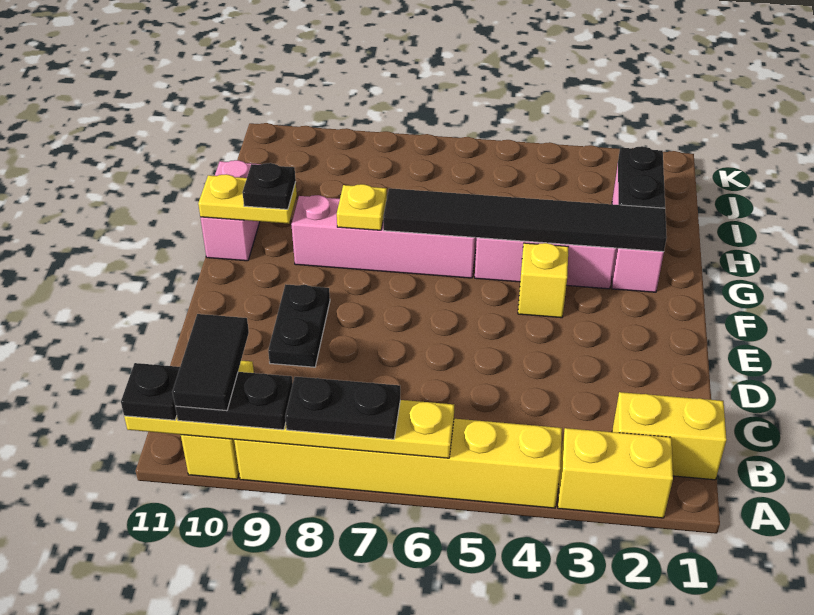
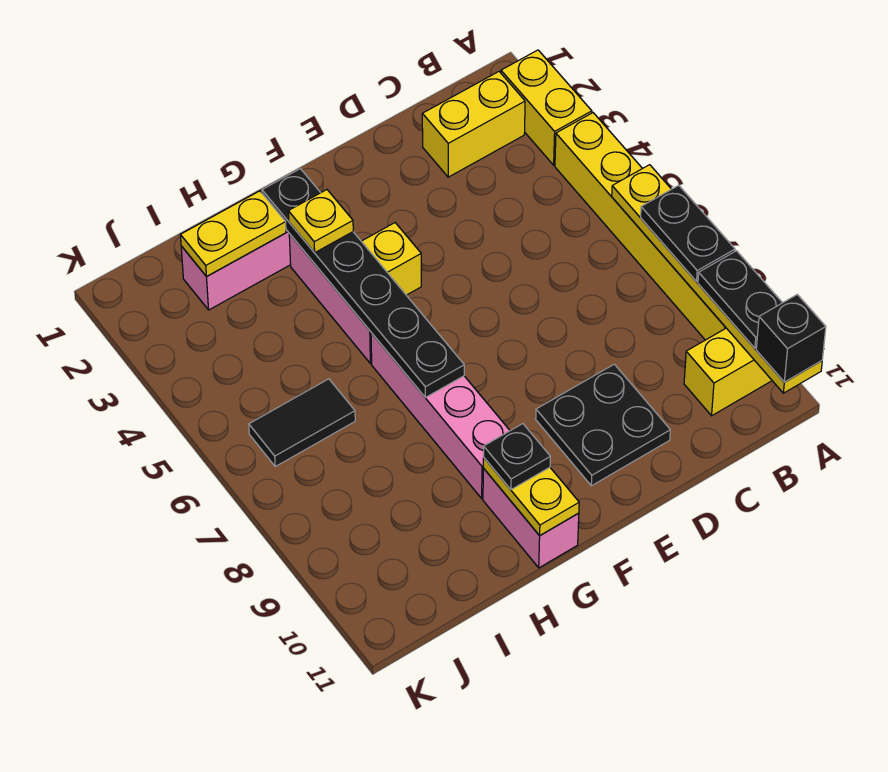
black 1x2 tile [172,314,249,411] -> black 1x2 tile moved to [249,379,355,466]
black 1x1 plate [121,363,180,420] -> black 1x1 brick [756,295,826,382]
yellow 1x2 brick [612,392,727,480] -> yellow 1x2 brick turned to [422,72,525,177]
black 1x2 plate [268,284,330,367] -> black 2x2 plate [536,364,670,486]
black 1x6 tile [383,188,667,252] -> black 1x6 plate [262,169,464,397]
yellow 1x1 plate [337,184,387,230] -> yellow 1x1 plate moved to [288,190,353,253]
pink 1x2 brick [200,160,261,261] -> pink 1x2 brick turned to [483,468,579,568]
black 1x2 plate [618,146,665,208] -> yellow 1x2 plate [180,191,286,277]

